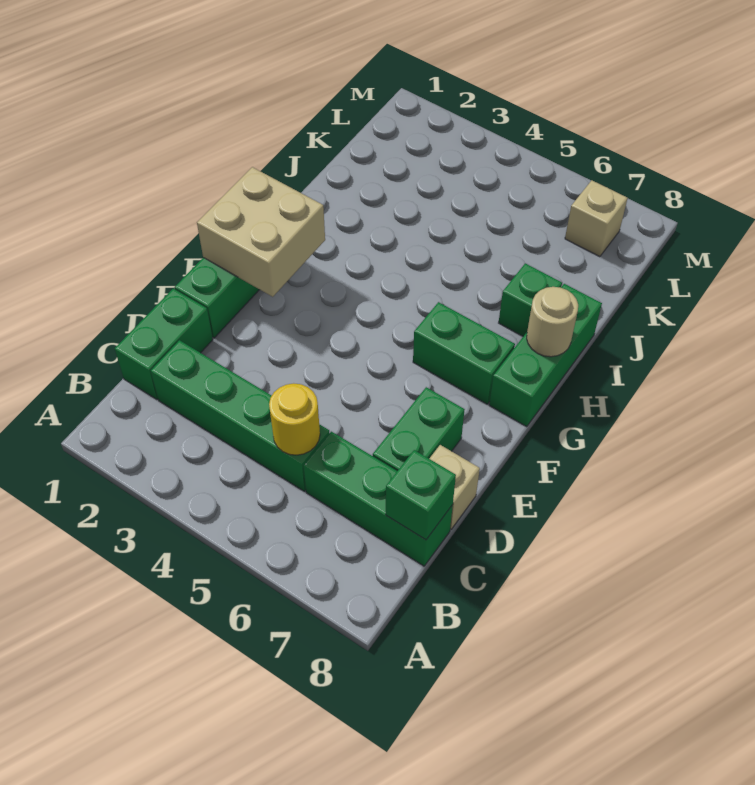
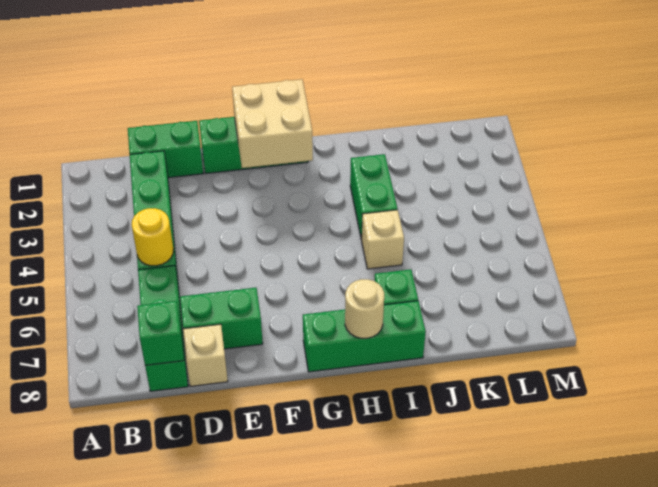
green 1x2 brick [413,302,515,404] -> green 1x2 brick moved to [350,154,397,240]
tan 1x1 brick [565,180,628,257] -> tan 1x1 brick moved to [362,210,404,269]

